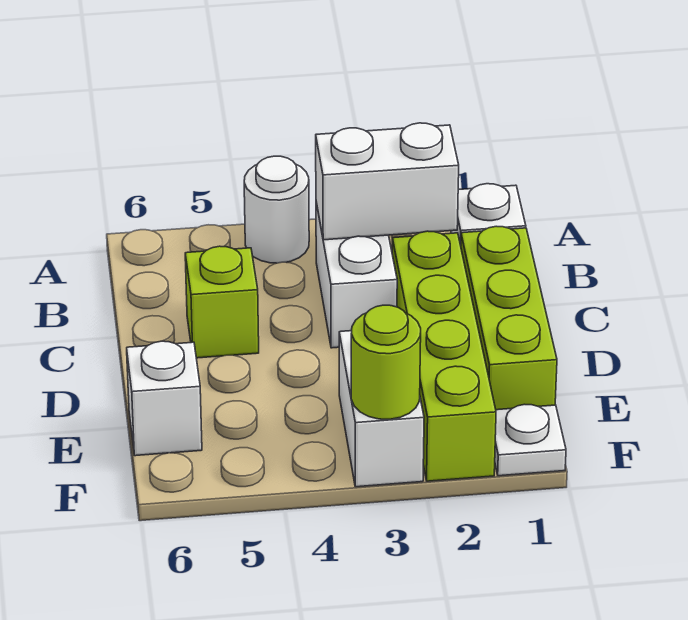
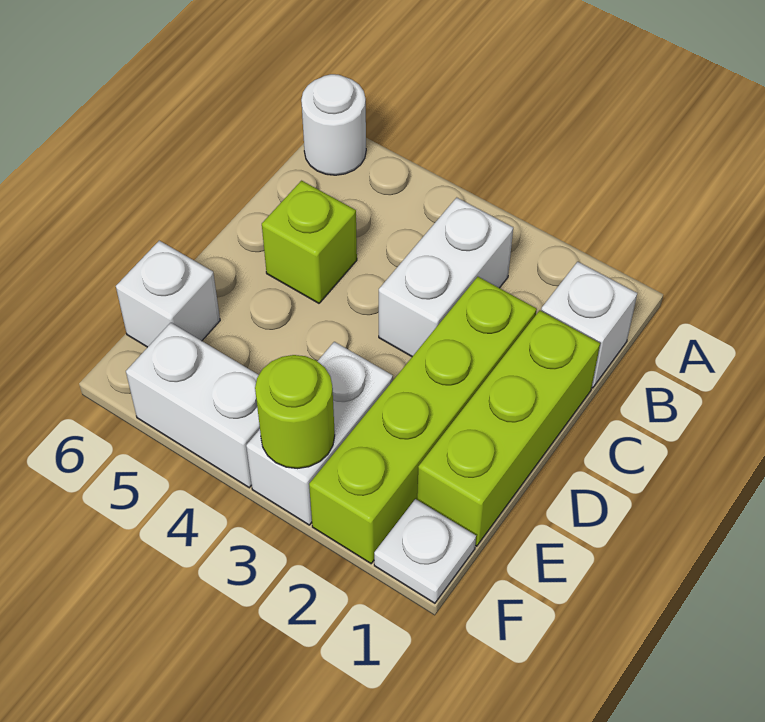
white 1x1 round brick [244,156,309,263] -> white 1x1 round brick moved to [301,74,366,175]
white 1x2 brick [316,123,459,240] -> white 1x2 brick moved to [126,323,260,488]

